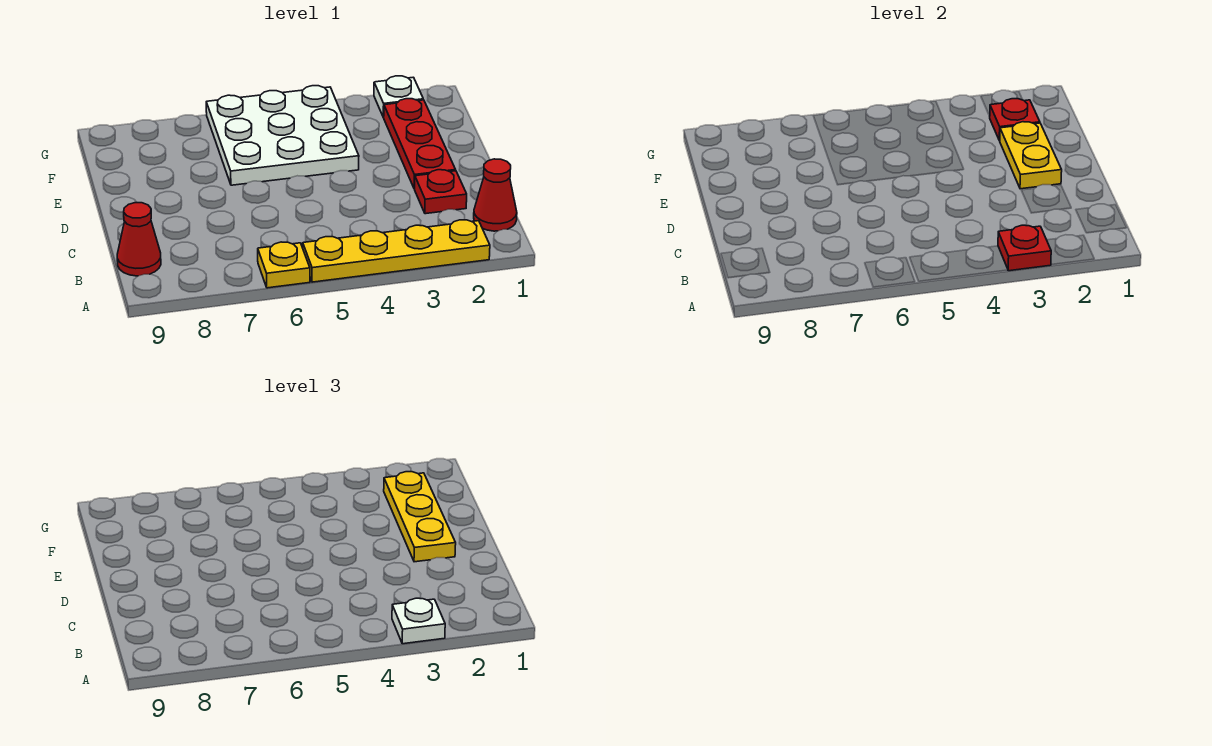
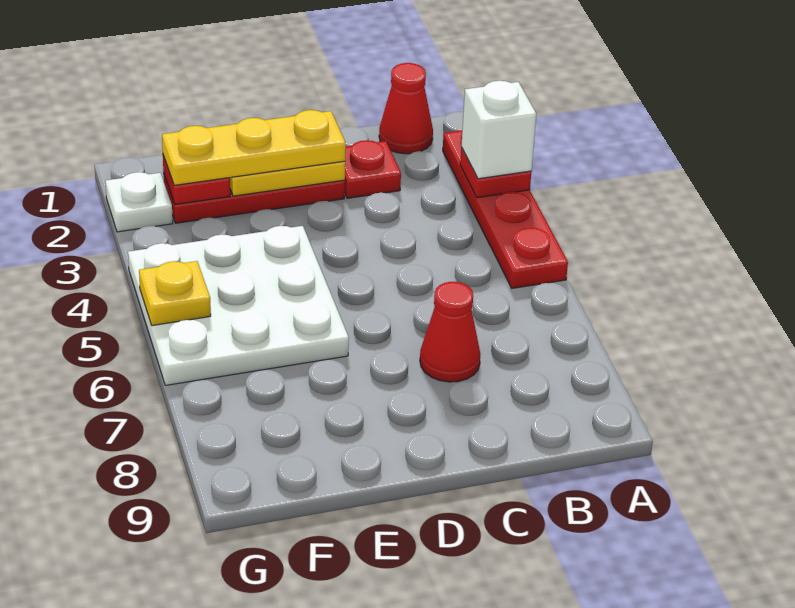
yellow 1x4 plate [303,220,490,282] -> red 1x4 plate [443,130,568,288]
white 1x1 plate [392,598,445,644] -> white 1x1 brick [461,81,536,179]
yellow 1x1 plate [258,242,310,288] -> yellow 1x1 plate moved to [139,261,211,326]
red 1x1 cone [117,203,161,276] -> red 1x1 cone moved to [420,282,480,382]

